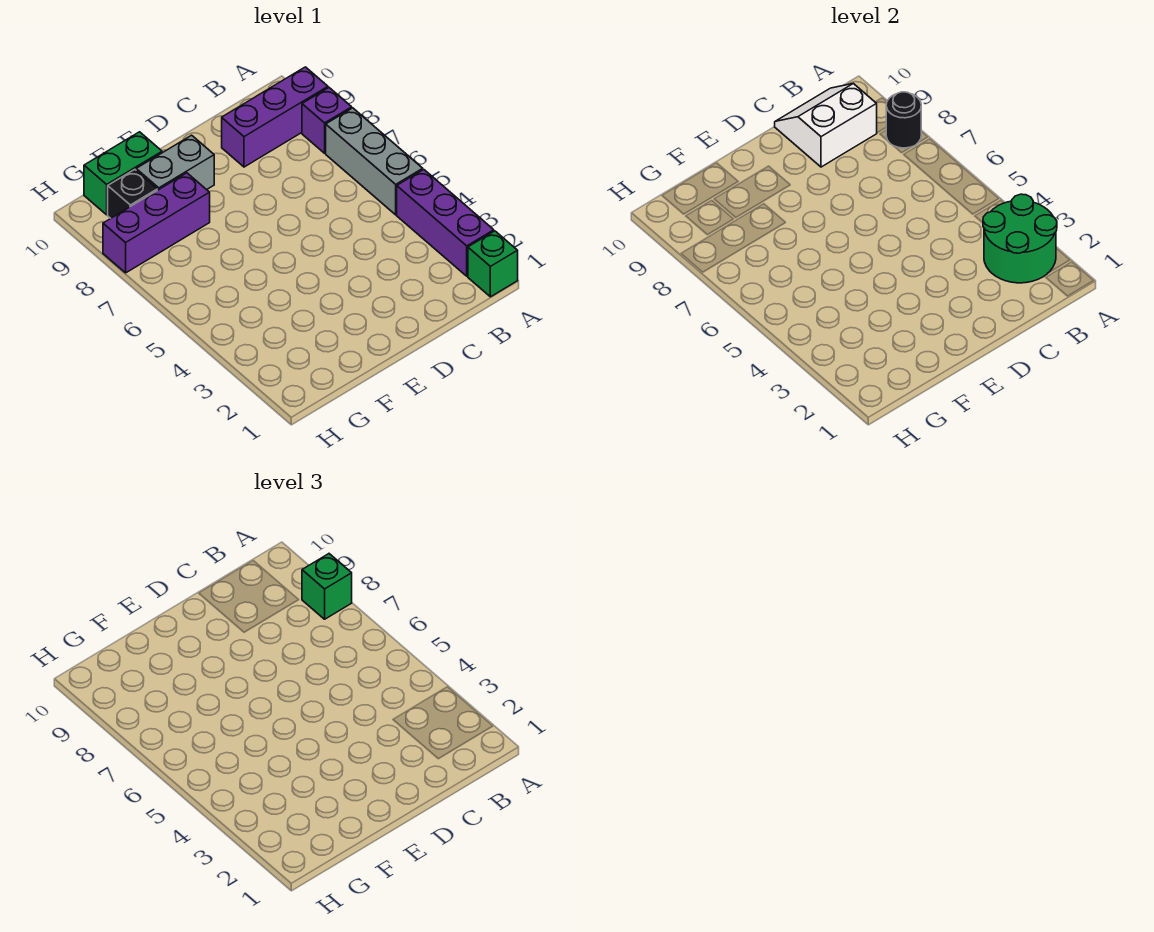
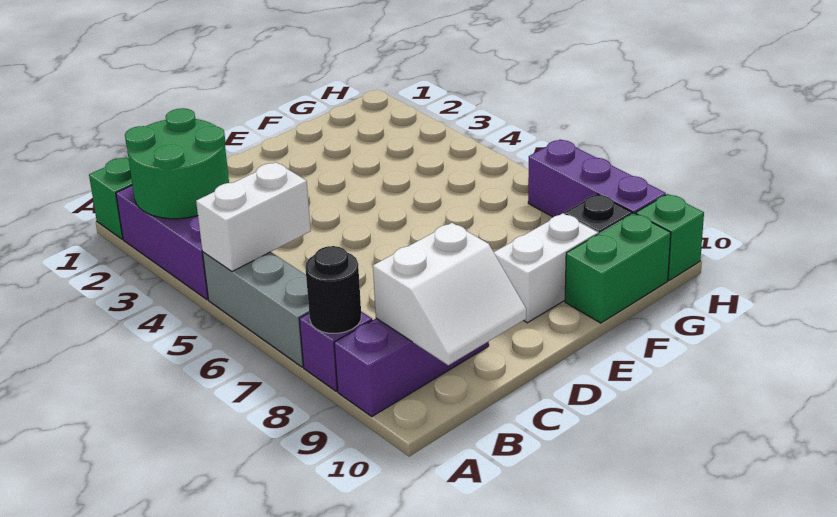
none -> white 1x2 brick [196,162,311,271]
green 1x1 brick [302,554,352,619] -> green 1x1 brick moved to [636,194,704,280]
grey 1x2 brick [136,135,214,190] -> white 1x2 brick [494,213,598,323]
purple 1x3 brick [103,173,210,273] -> purple 1x3 brick turned to [528,140,666,217]

